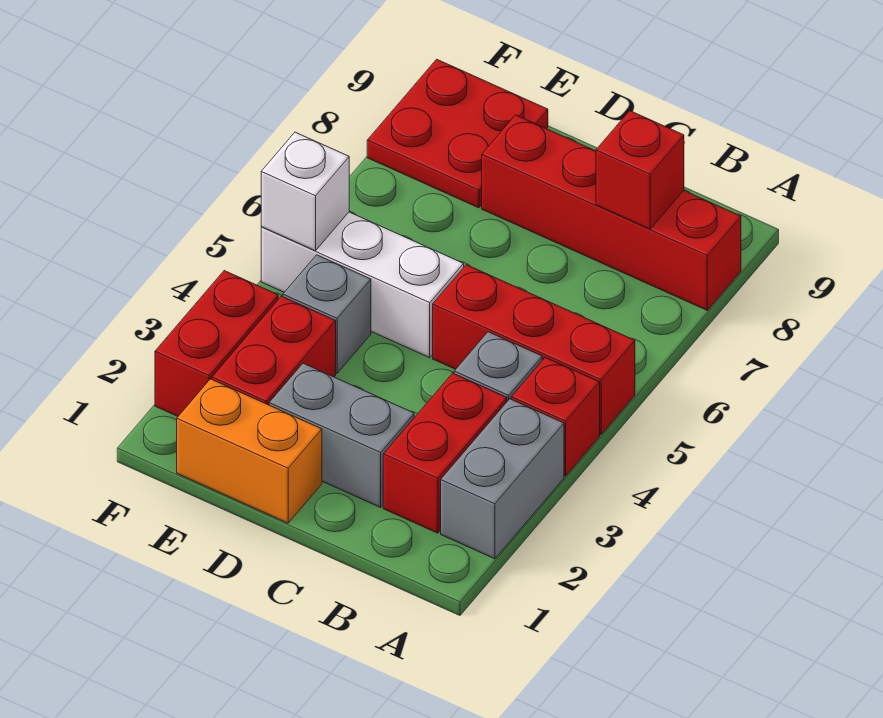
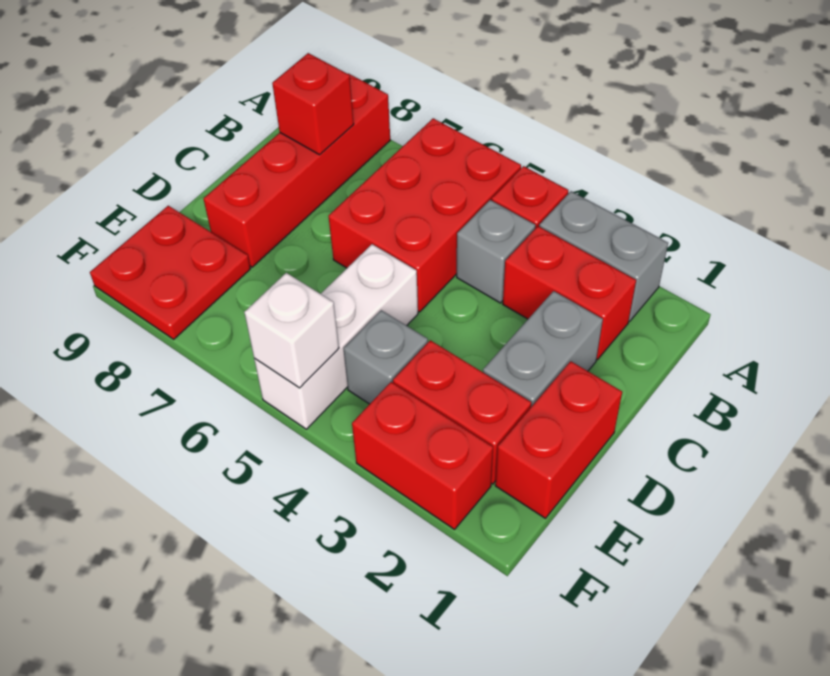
red 1x3 brick [433,265,635,434] -> red 2x3 brick [329,118,521,312]
orange 1x2 brick [177,379,322,523] -> red 1x2 brick [495,361,622,518]

